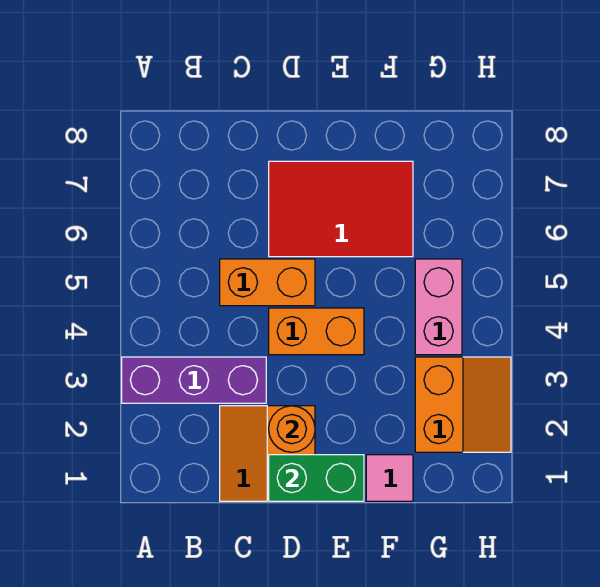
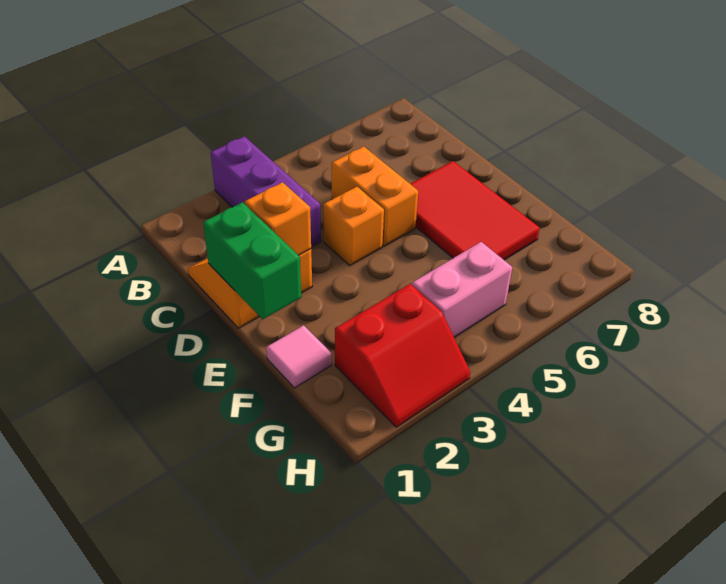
orange 1x1 round brick [269,406,315,452] -> orange 1x1 brick [245,182,311,255]
orange 1x2 brick [269,308,364,355] -> orange 1x1 brick [323,187,384,265]
orange 2x2 slope [415,357,511,452] -> red 2x2 slope [335,284,470,427]

